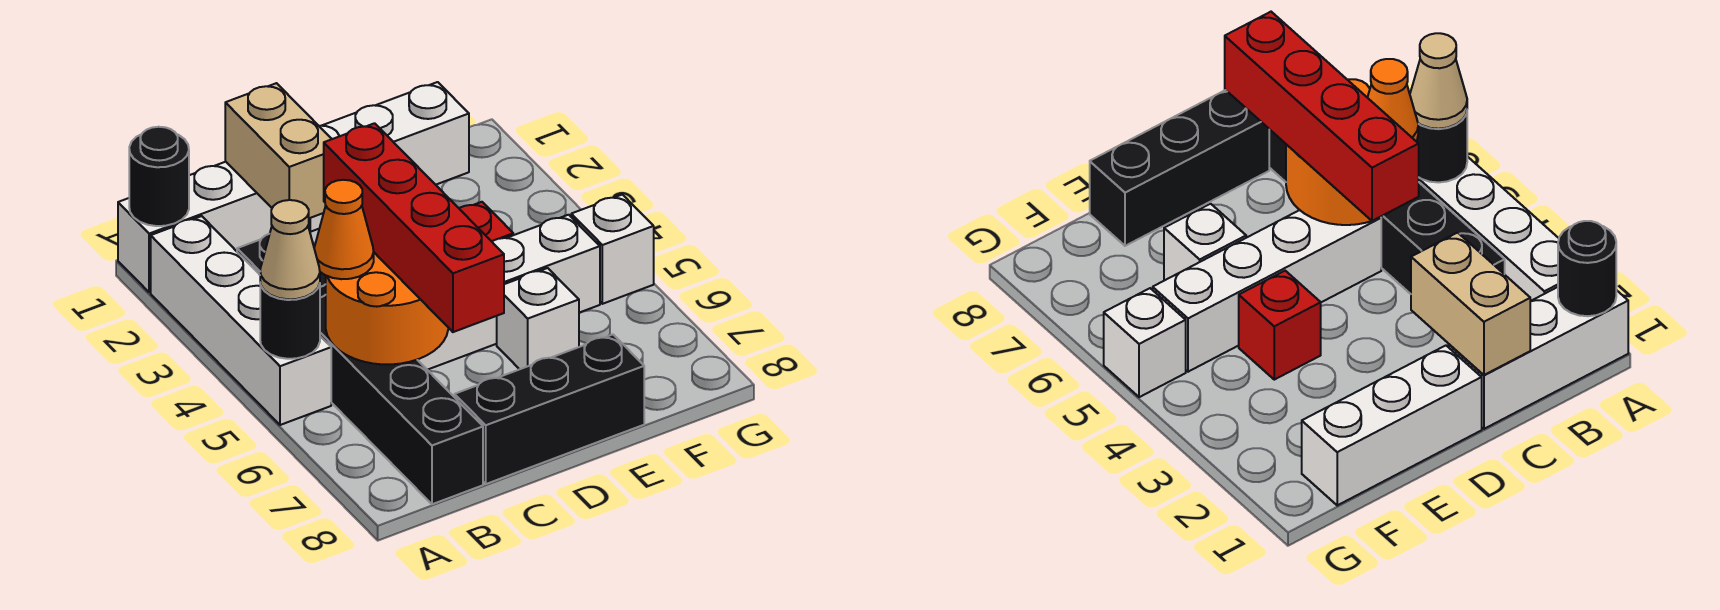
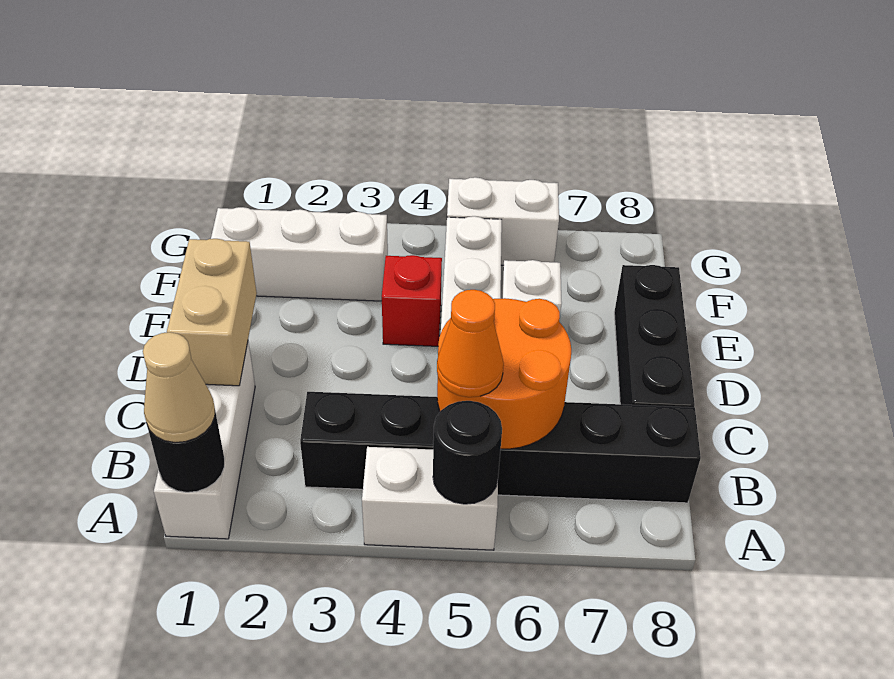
white 1x4 brick [151,216,331,425] -> white 1x2 brick [362,447,498,550]
tan 1x1 cone [260,200,320,299] -> tan 1x1 cone moved to [143,332,215,443]
tan 1x2 brick [225,83,331,218] -> tan 1x2 brick turned to [167,239,257,386]
red 1x4 brick [324,123,504,332] -> none
white 1x3 brick [308,82,469,232] -> white 1x3 brick turned to [211,207,388,301]
white 1x1 brick [571,194,654,304] -> white 1x2 brick [447,177,559,265]

